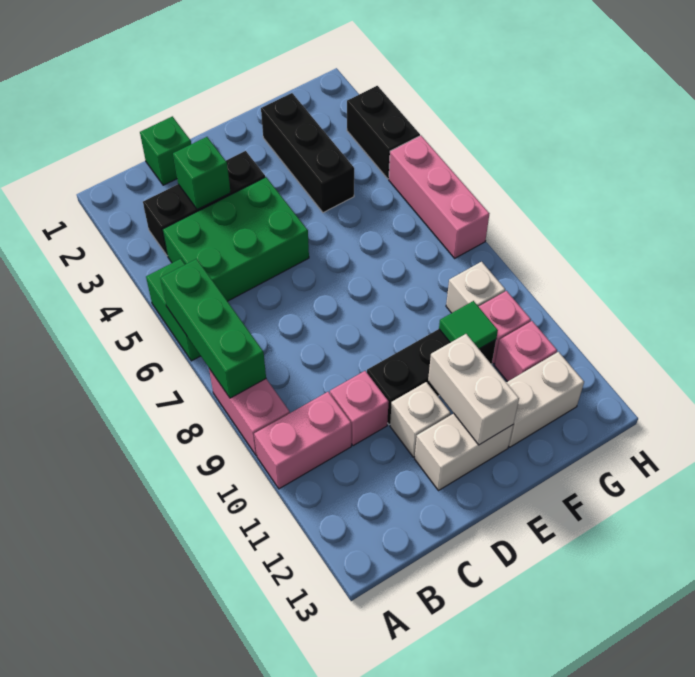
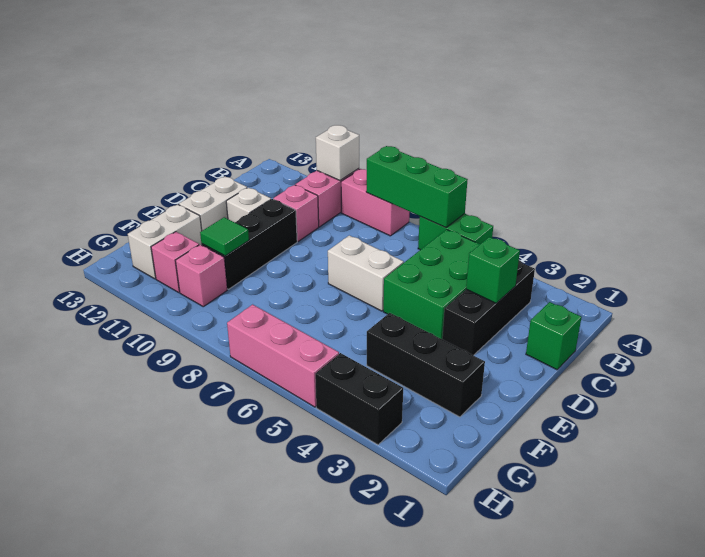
white 1x2 brick [428,334,519,445] -> white 1x2 brick moved to [328,236,404,311]
white 1x1 brick [446,262,505,313] -> white 1x1 brick moved to [316,125,359,180]

